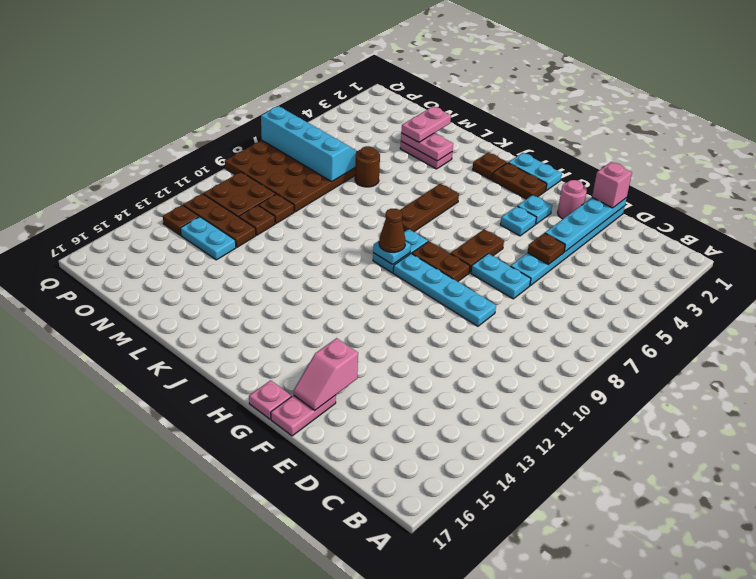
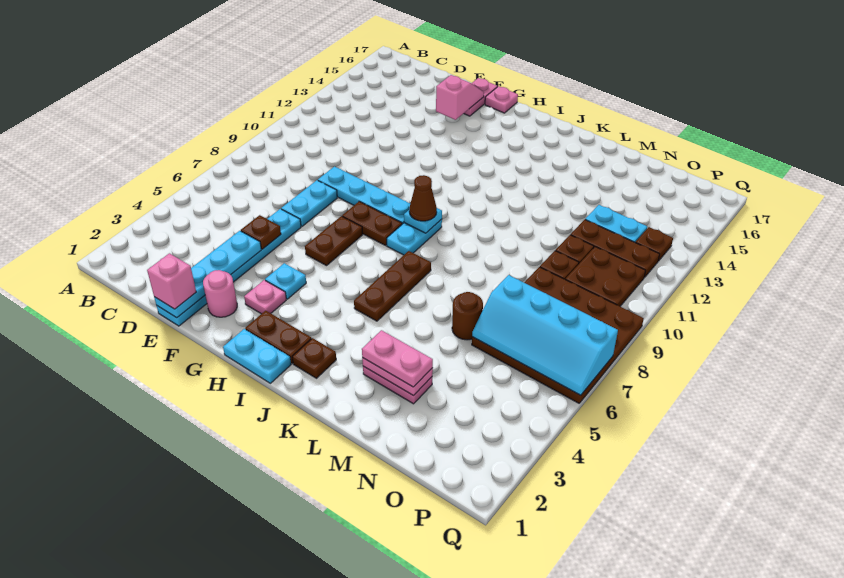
cyan 1x2 plate [471,254,531,299] -> cyan 1x2 plate turned to [281,180,337,226]
cyan 1x1 plate [518,195,552,224] -> pink 1x1 plate [244,280,286,314]
pink 1x2 plate [401,106,451,142] -> pink 1x2 plate turned to [362,330,433,387]

